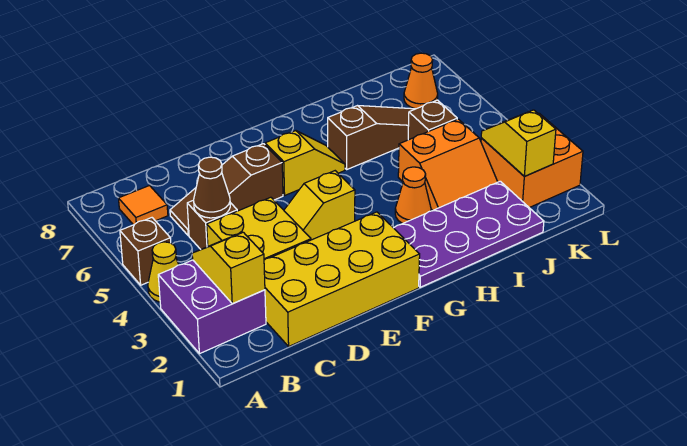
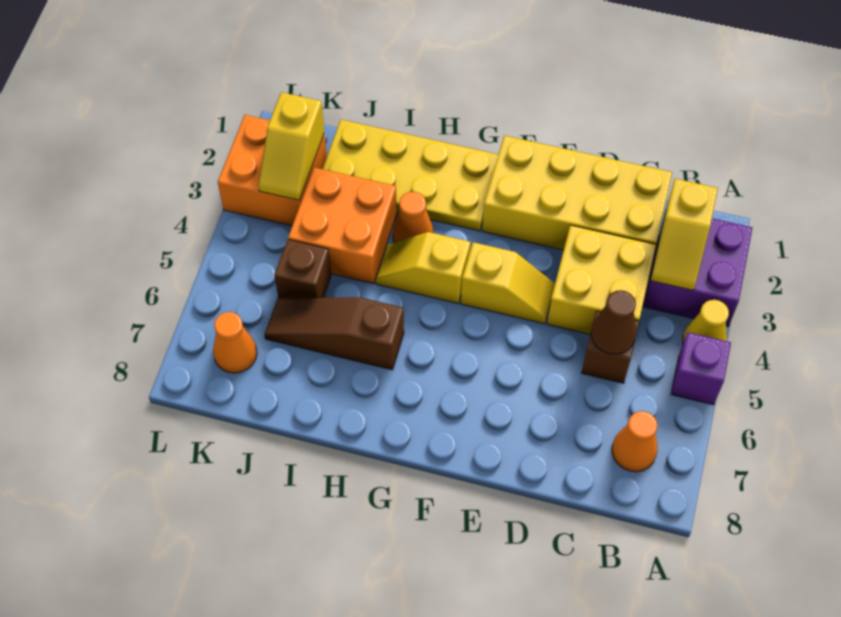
brown 1x1 brick [120,218,171,285] -> purple 1x1 brick [671,332,731,405]
orange 1x1 tile [118,186,168,225] -> orange 1x1 cone [612,411,657,472]
brown 1x3 slope [170,144,283,236] -> none
yellow 1x2 slope [265,131,345,195] -> yellow 1x2 slope moved to [376,232,471,304]
purple 2x4 plate [394,181,544,287] -> yellow 2x4 plate [323,120,498,231]
orange 2x2 slope [398,119,498,210] -> orange 2x2 brick [288,167,397,284]

